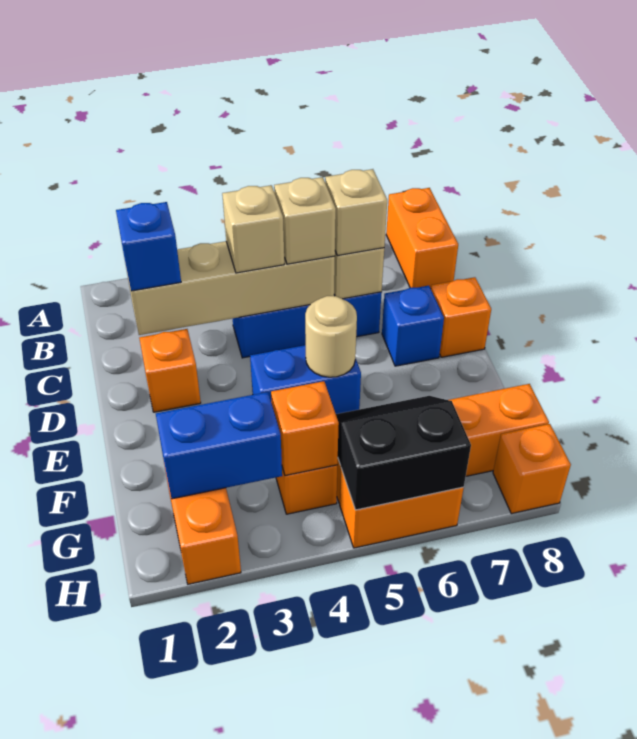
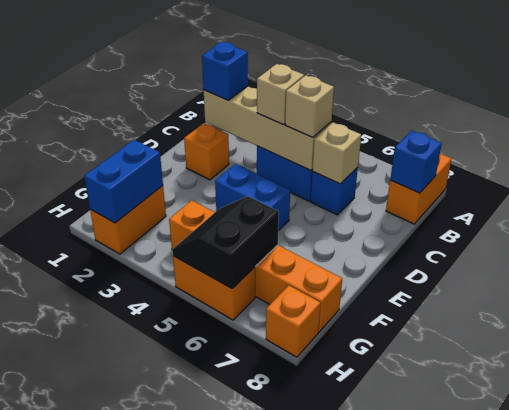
tan 1x1 brick [325,169,387,256] -> none
blue 1x1 brick [382,286,444,366] -> blue 1x1 brick moved to [390,131,442,193]
orange 1x1 brick [431,277,491,357] -> none
tan 1x1 round brick [305,296,357,377] -> none
blue 1x2 brick [156,392,282,499] -> blue 1x2 brick turned to [84,140,163,223]
orange 1x1 brick [271,381,339,476] -> none
black 2x2 slope [336,396,471,510] -> black 2x2 slope turned to [172,196,279,289]

